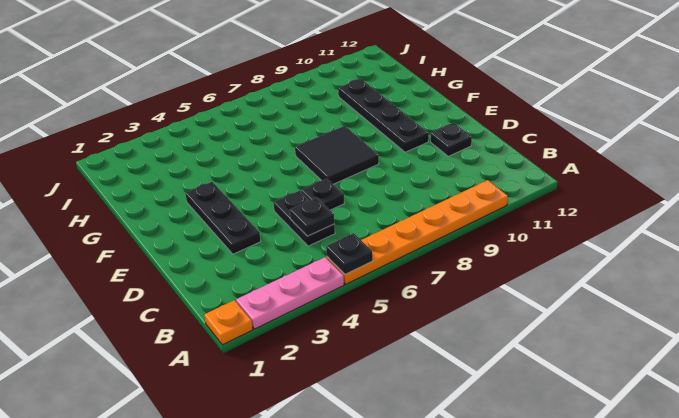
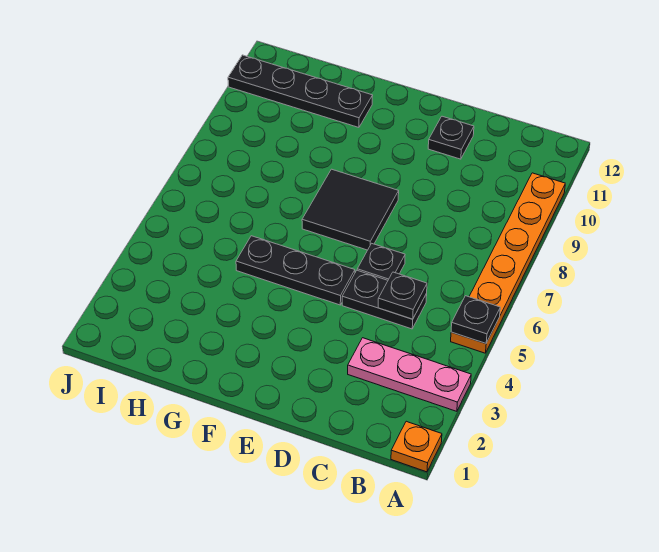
pink 1x3 plate [236,257,344,329] -> pink 1x3 plate turned to [348,338,471,411]
black 1x3 plate [185,182,261,254] -> black 1x3 plate moved to [236,236,355,305]
black 1x4 plate [338,79,429,152] -> black 1x4 plate moved to [228,55,373,127]

